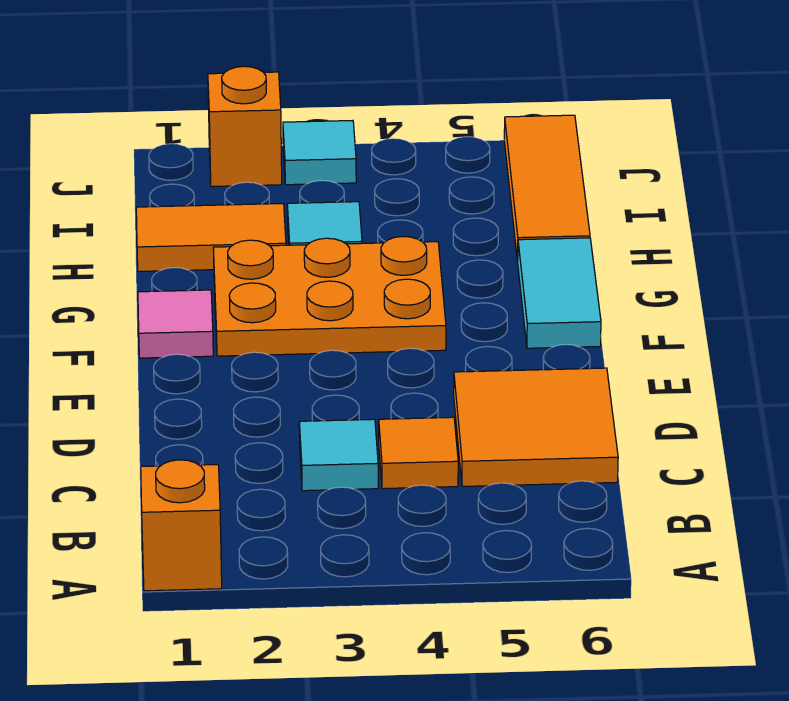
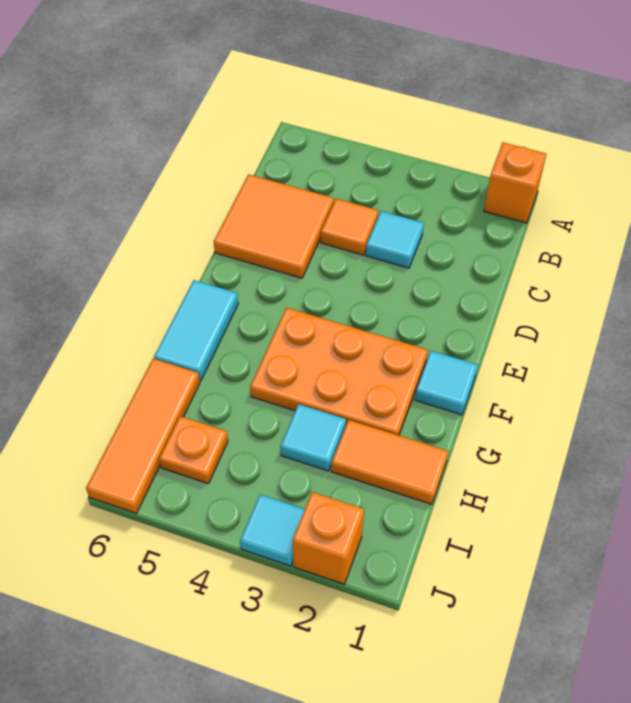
pink 1x1 tile [138,290,213,358] -> cyan 1x1 tile [415,351,478,415]
none -> orange 1x1 plate [159,416,228,484]

